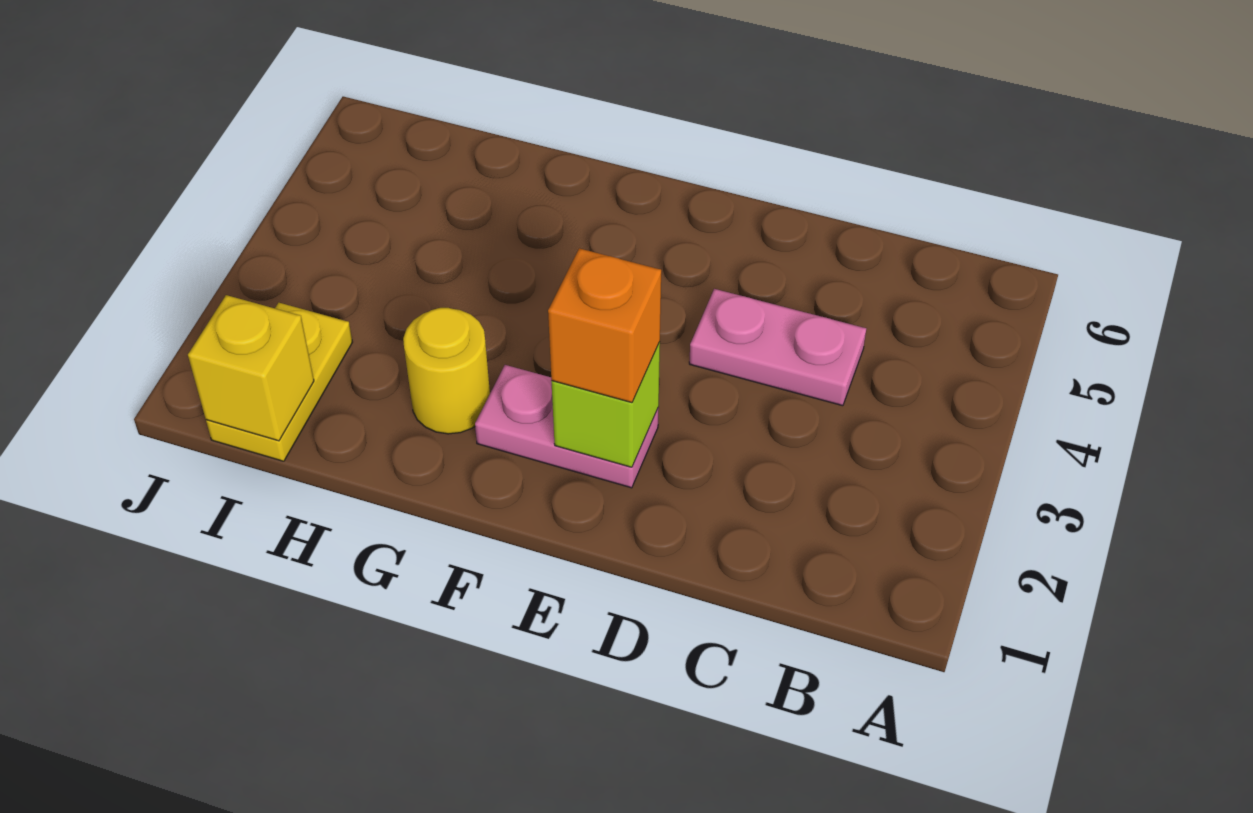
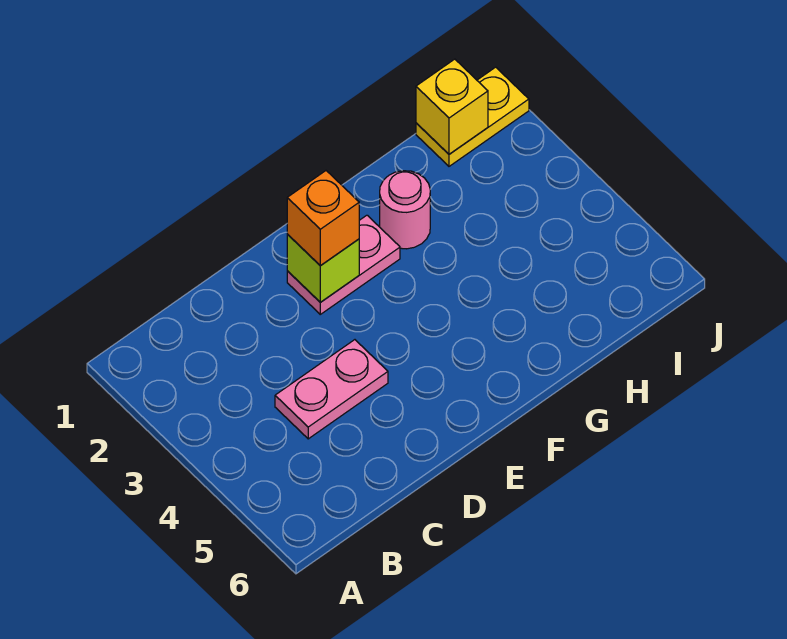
yellow 1x1 round brick [403,308,490,434] -> pink 1x1 round brick [380,171,430,249]
yellow 1x2 plate [206,303,352,461] -> yellow 1x2 plate turned to [416,67,529,166]

